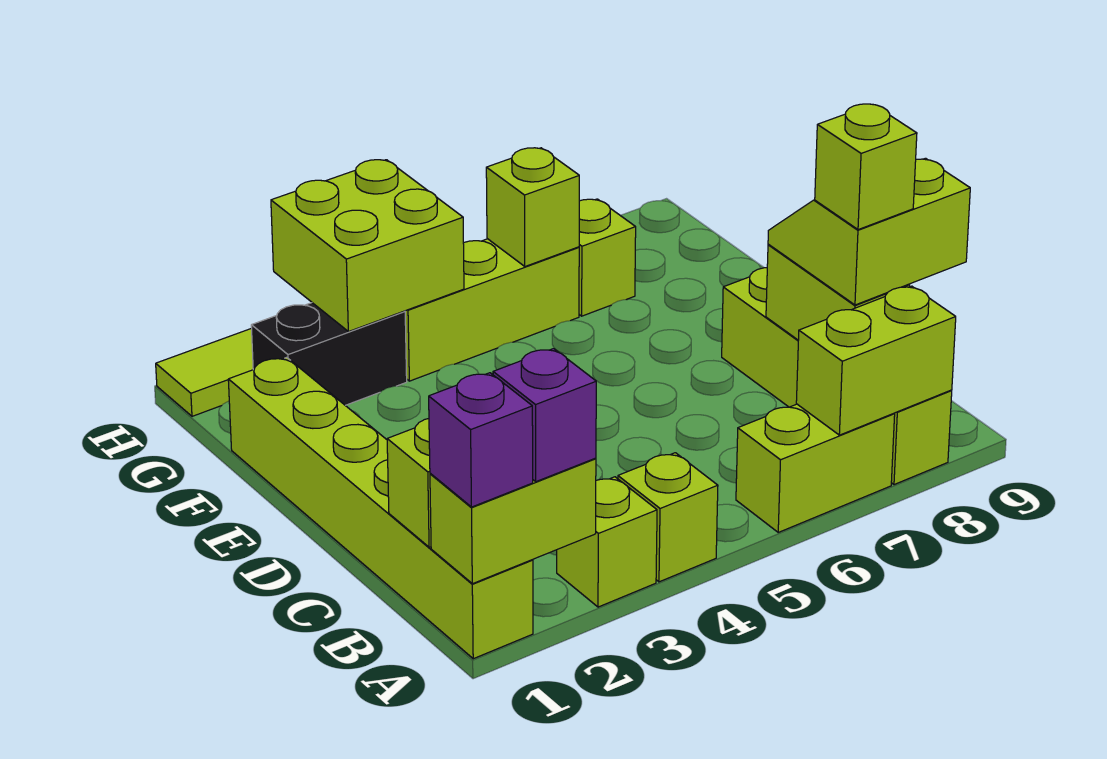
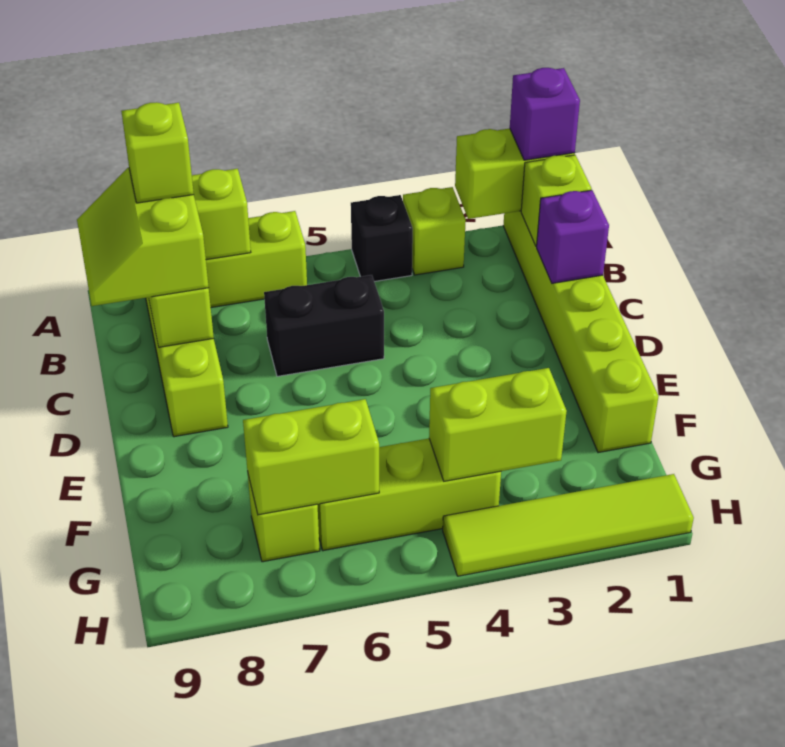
purple 1x1 brick [493,349,596,482] -> purple 1x1 brick moved to [537,190,609,283]
lime 1x1 brick [618,453,718,582] -> black 1x1 brick [351,195,413,282]
lime 2x2 slope [768,158,970,305] -> lime 2x2 slope turned to [77,168,209,306]
black 1x2 brick [251,303,407,405] -> black 1x2 brick moved to [264,275,384,376]
lime 2x2 brick [271,160,464,332] -> lime 1x2 brick [429,368,567,481]
lime 1x1 brick [486,148,579,266] -> lime 1x2 brick [243,399,379,515]

